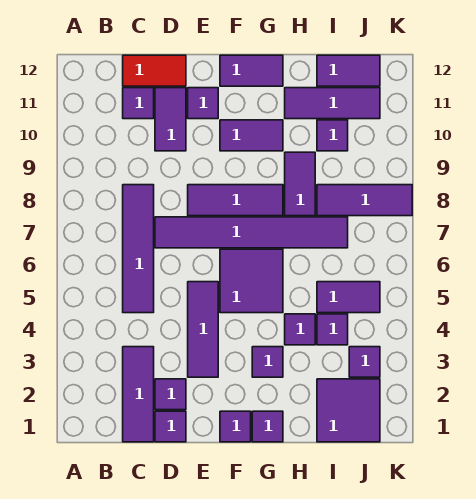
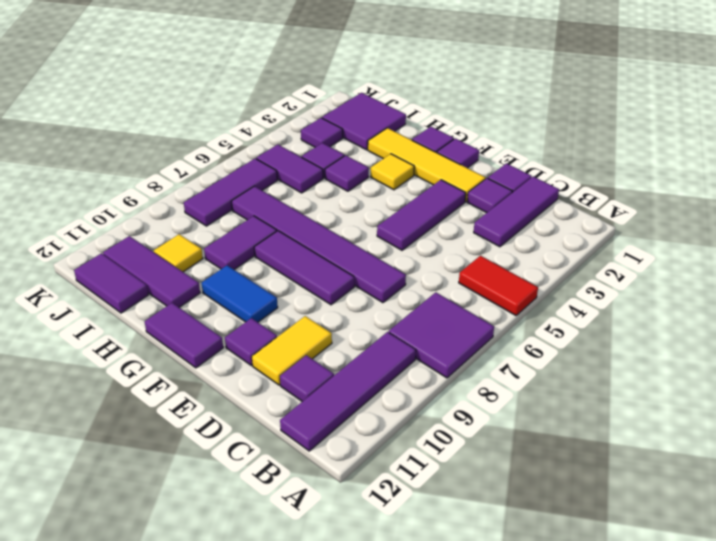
purple 1x4 tile [123,185,154,313] -> purple 1x4 tile moved to [280,332,416,451]
red 1x2 tile [123,55,186,86] -> red 1x2 tile moved to [459,256,538,315]
purple 1x2 tile [155,88,186,151] -> yellow 1x2 tile [252,316,332,385]
none -> yellow 1x4 tile [368,128,486,202]
purple 2x2 tile [220,249,283,313] -> purple 2x2 tile moved to [389,292,494,378]
purple 1x2 tile [220,120,283,151] -> blue 1x2 tile [202,265,278,322]
purple 1x1 tile [252,347,283,377] -> yellow 1x1 tile [371,154,414,190]
purple 1x3 tile [317,185,412,216] -> purple 1x3 tile turned to [184,159,277,226]
purple 1x1 tile [317,120,348,151] -> yellow 1x1 tile [154,234,203,272]

